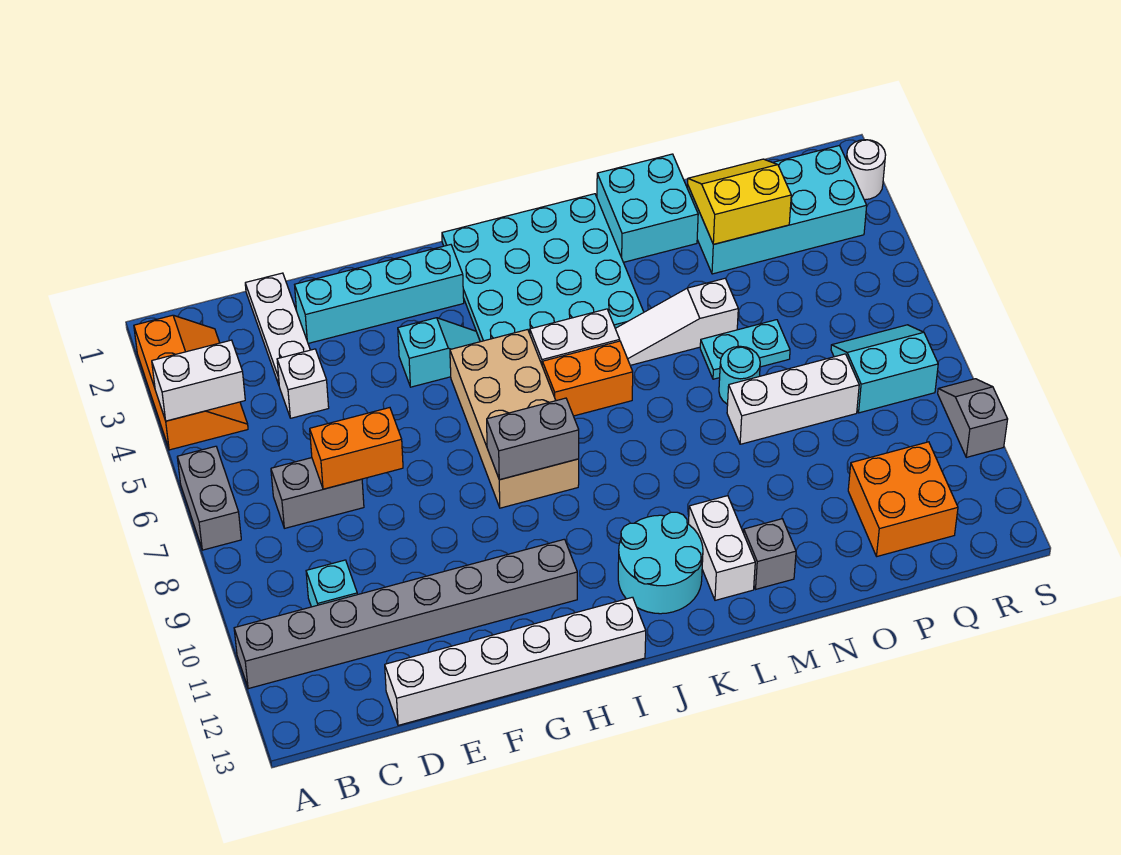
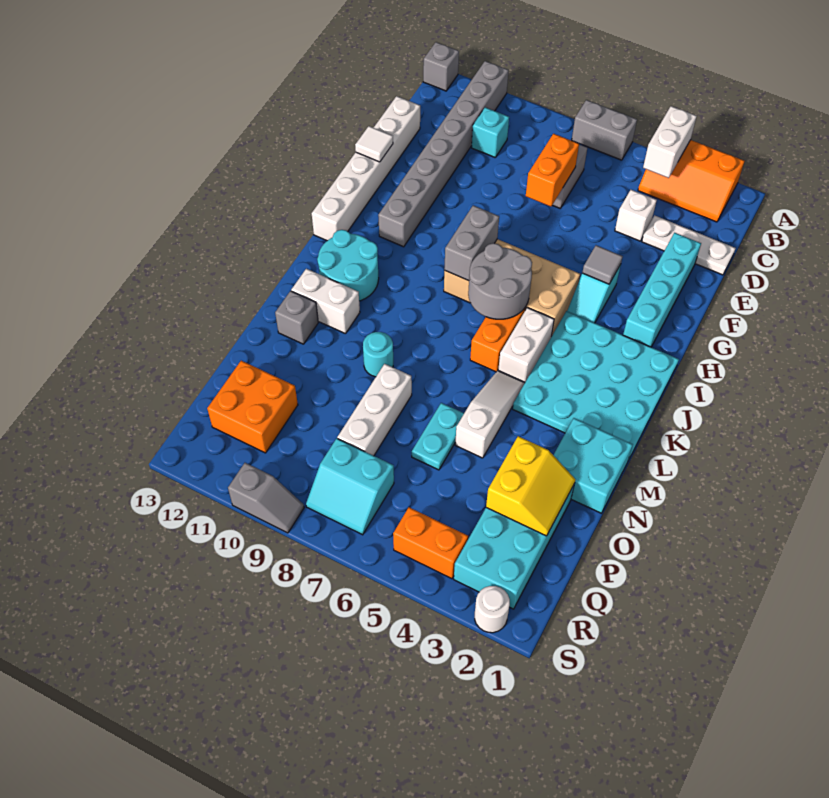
none -> grey 1x1 brick [423,42,459,91]
none -> white 1x1 tile [355,126,393,162]
none -> grey 1x1 tile [582,245,623,284]
none -> grey 2x2 round brick [468,243,532,319]
cyan 1x1 round brick [719,346,760,405] -> cyan 1x1 round brick moved to [363,332,393,377]
cyan 2x2 slope [831,325,938,413] -> cyan 2x2 slope turned to [306,438,394,535]
none -> orange 1x2 brick [393,507,468,579]

